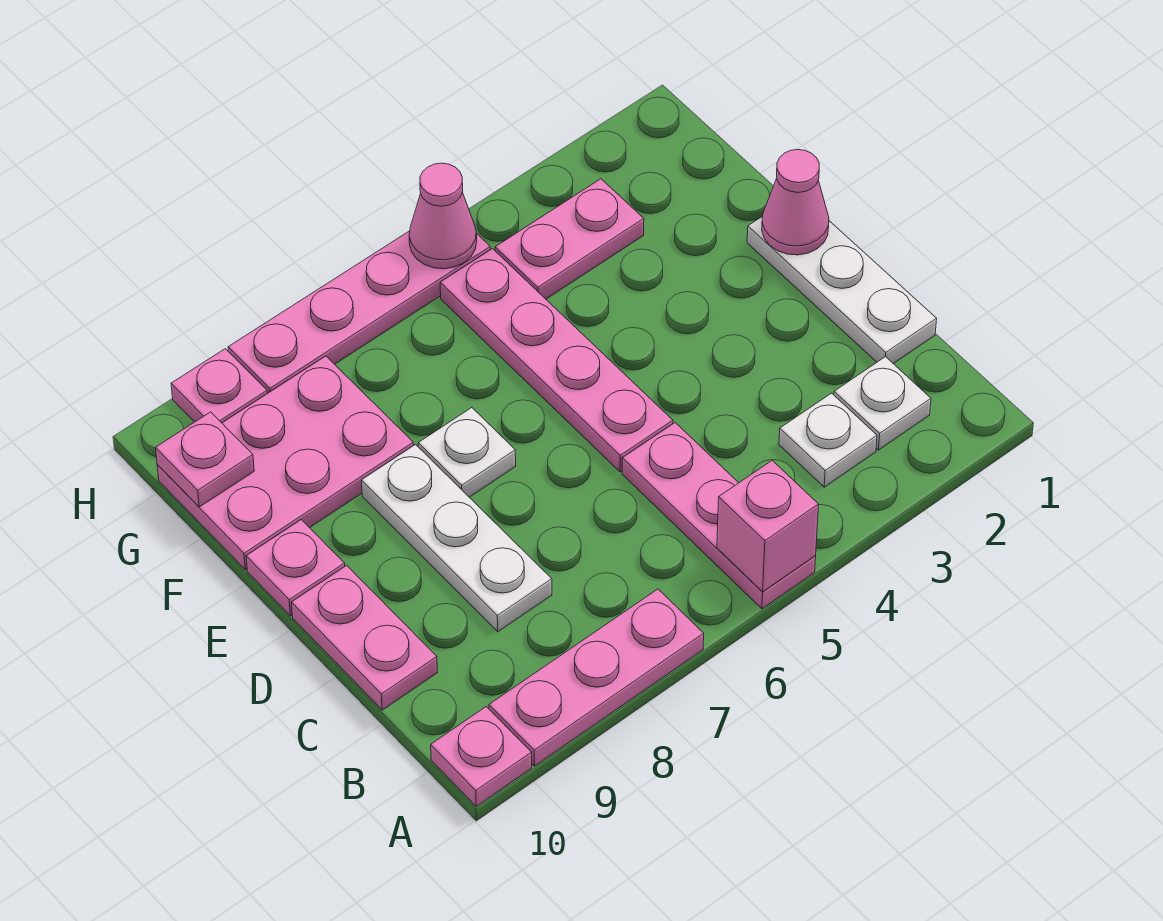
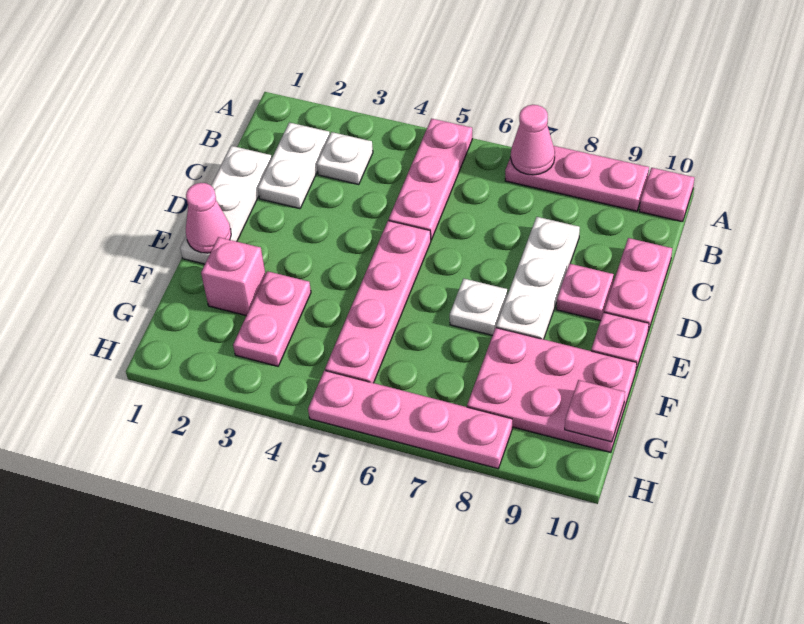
pink 1x1 brick [717,460,819,592] -> pink 1x1 brick moved to [201,237,265,316]
white 1x1 plate [834,357,931,450] -> white 1x2 plate [258,122,330,209]
pink 1x2 plate [495,179,644,299] -> pink 1x2 plate turned to [233,271,311,366]
pink 1x1 cone [409,163,477,269] -> pink 1x1 cone moved to [511,105,555,175]
pink 1x1 plate [171,349,267,423] -> pink 1x1 plate moved to [556,264,614,321]

